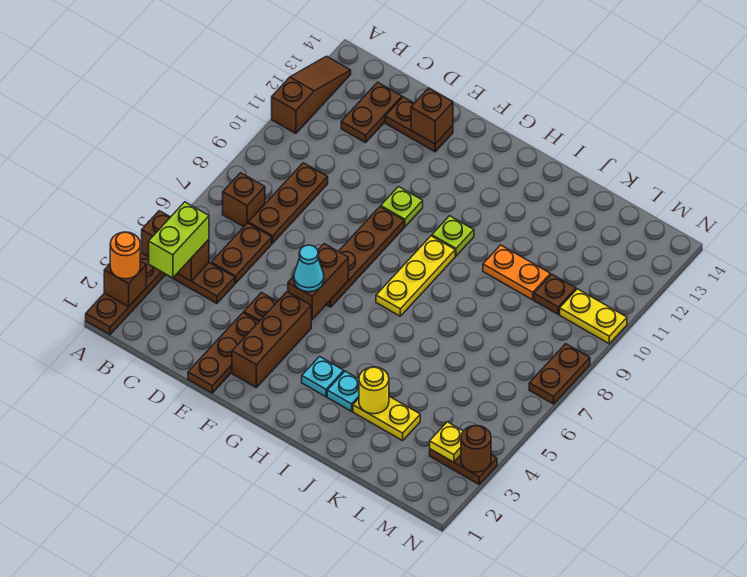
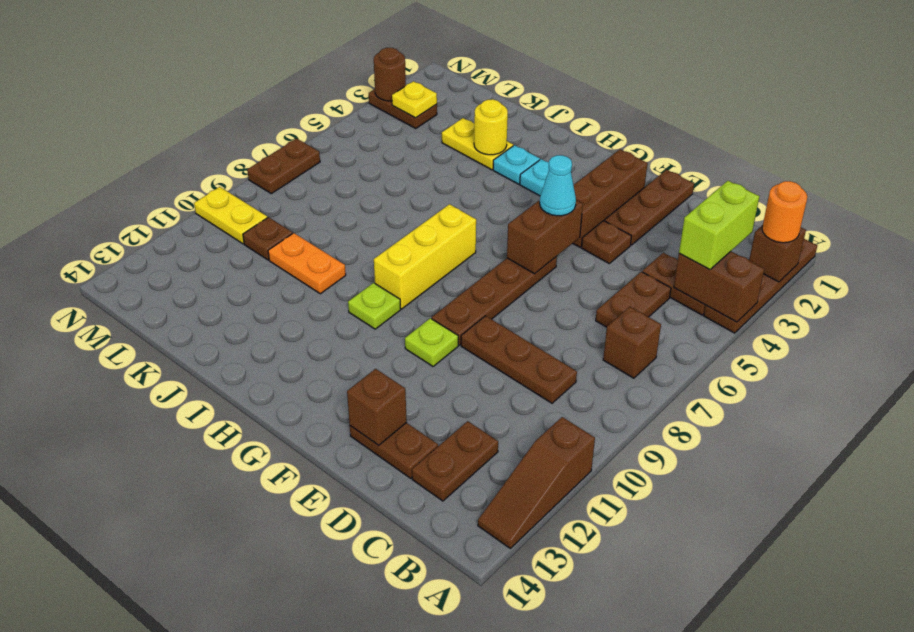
brown 1x3 plate [248,163,328,243] -> brown 1x3 plate turned to [461,316,577,403]
yellow 1x3 plate [376,236,455,316] -> yellow 1x3 brick [374,204,476,309]

